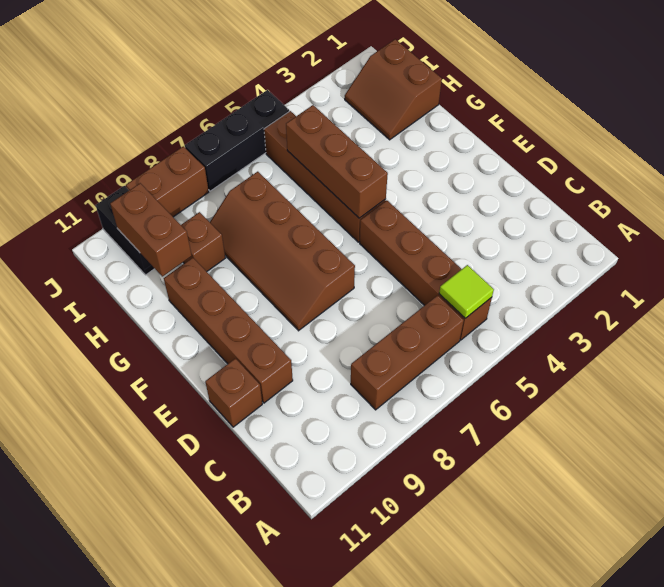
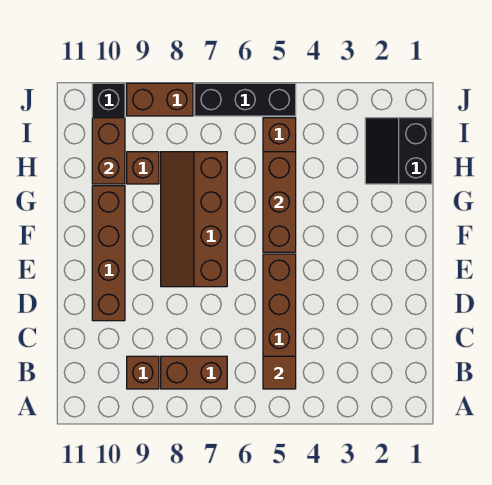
lime 1x1 tile [439,265,494,318] -> brown 1x1 tile [263,356,296,389]
brown 1x3 brick [351,295,464,410] -> brown 1x2 brick [161,356,227,389]
brown 1x1 brick [205,358,262,427] -> brown 1x1 brick moved to [127,356,159,389]
brown 2x2 slope [345,39,442,140] -> black 2x2 slope [365,118,432,184]

